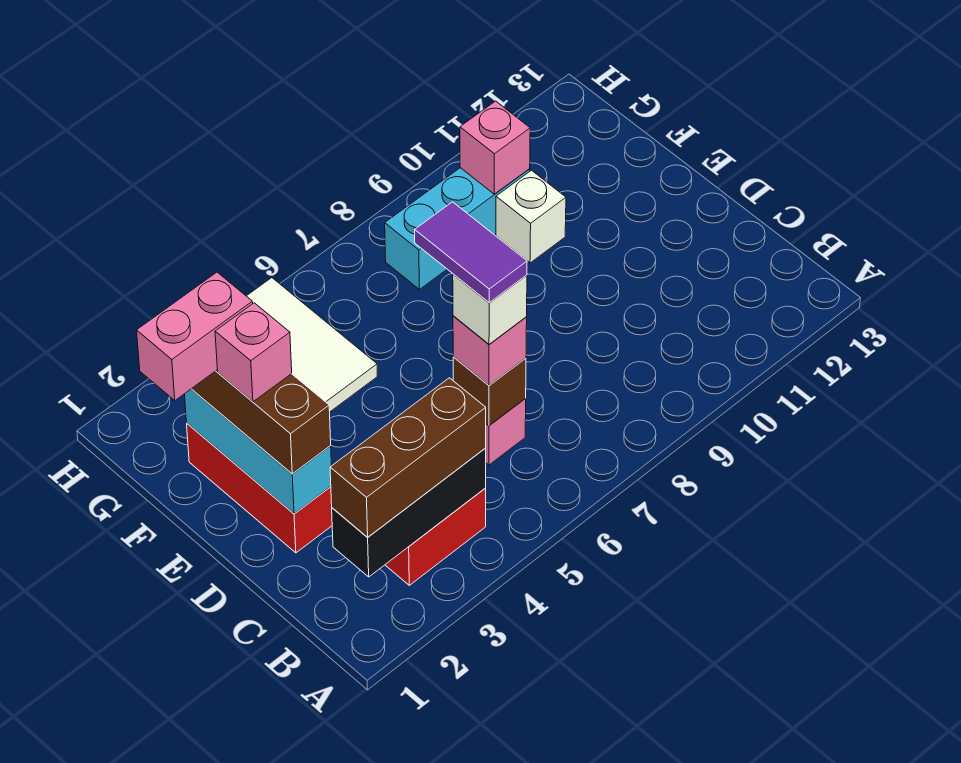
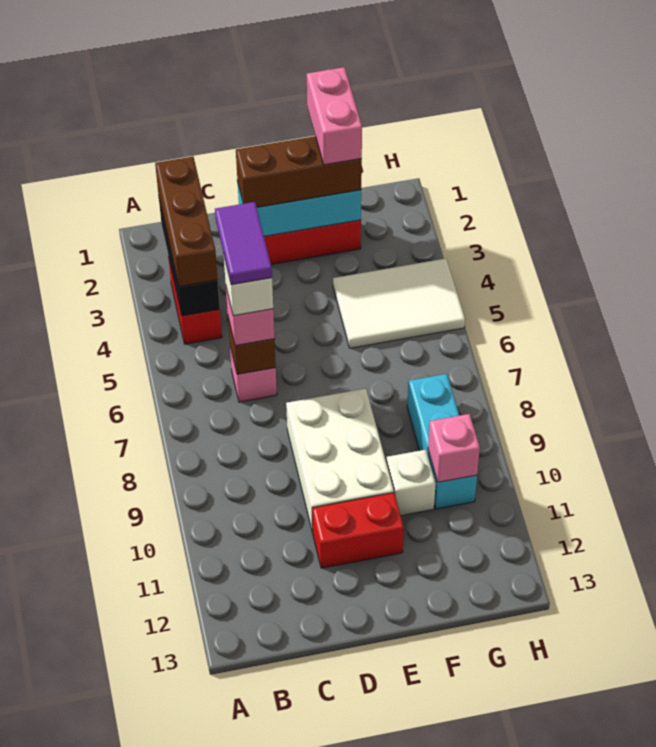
purple 1x2 tile [415,202,527,303] -> purple 1x2 tile turned to [215,202,272,285]
none -> white 2x3 brick [286,388,394,532]
none -> red 1x2 brick [312,493,404,568]
pink 1x1 brick [215,303,292,402] -> none

